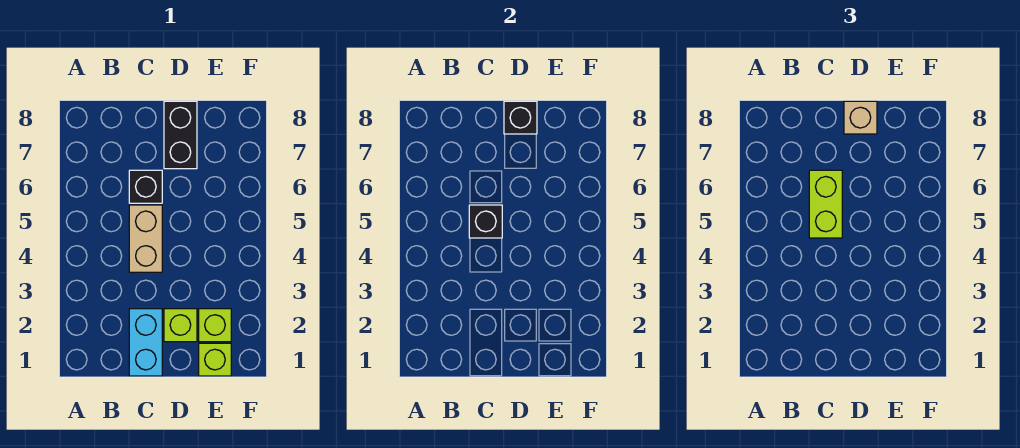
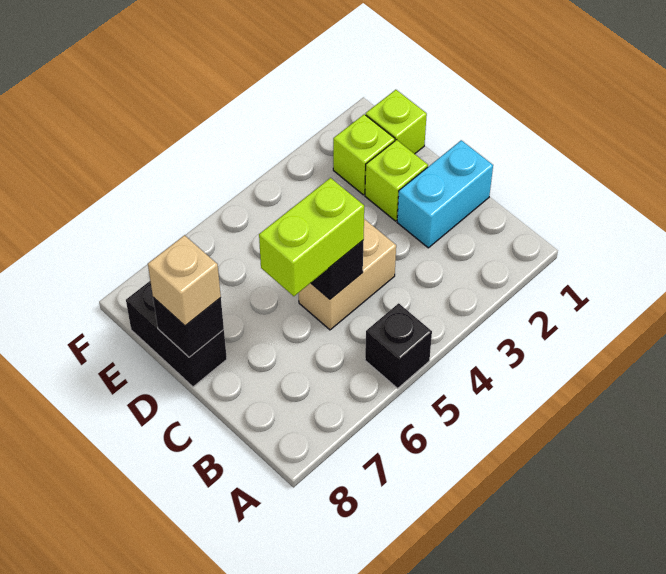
black 1x1 brick [129,170,162,203] -> black 1x1 brick moved to [365,303,432,388]
black 1x2 brick [164,101,197,169] -> black 1x2 brick turned to [126,281,227,387]

